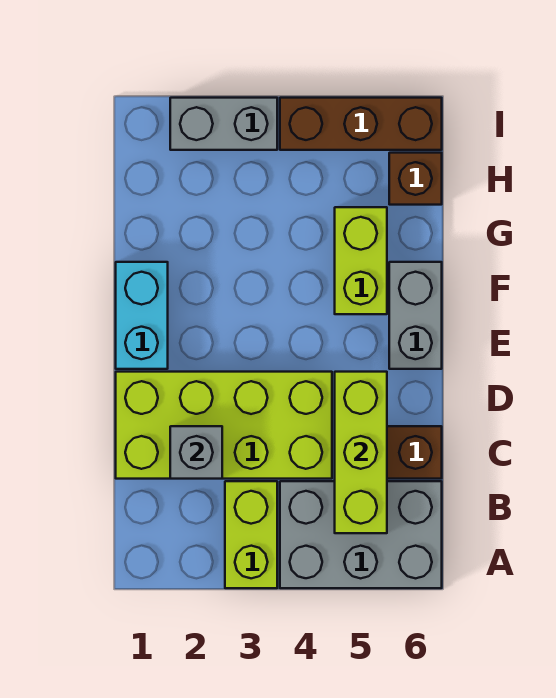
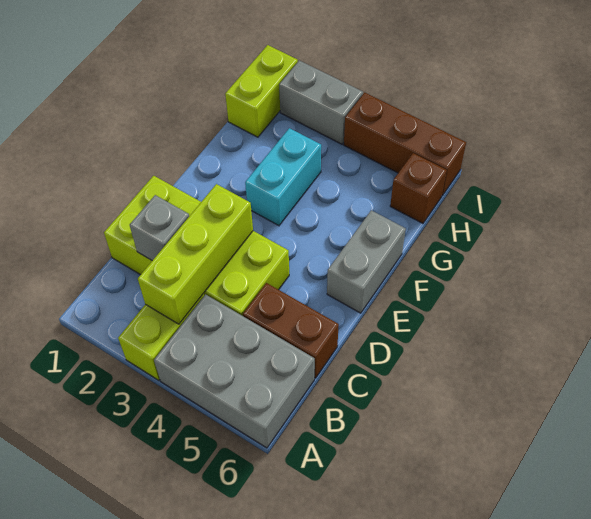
lime 1x3 brick [335,372,387,533] -> lime 1x3 brick moved to [138,184,253,324]
cyan 1x2 brick [116,262,168,369] -> cyan 1x2 brick moved to [245,128,321,226]
lime 1x2 brick [335,207,387,314] -> lime 1x2 brick moved to [225,45,298,137]

